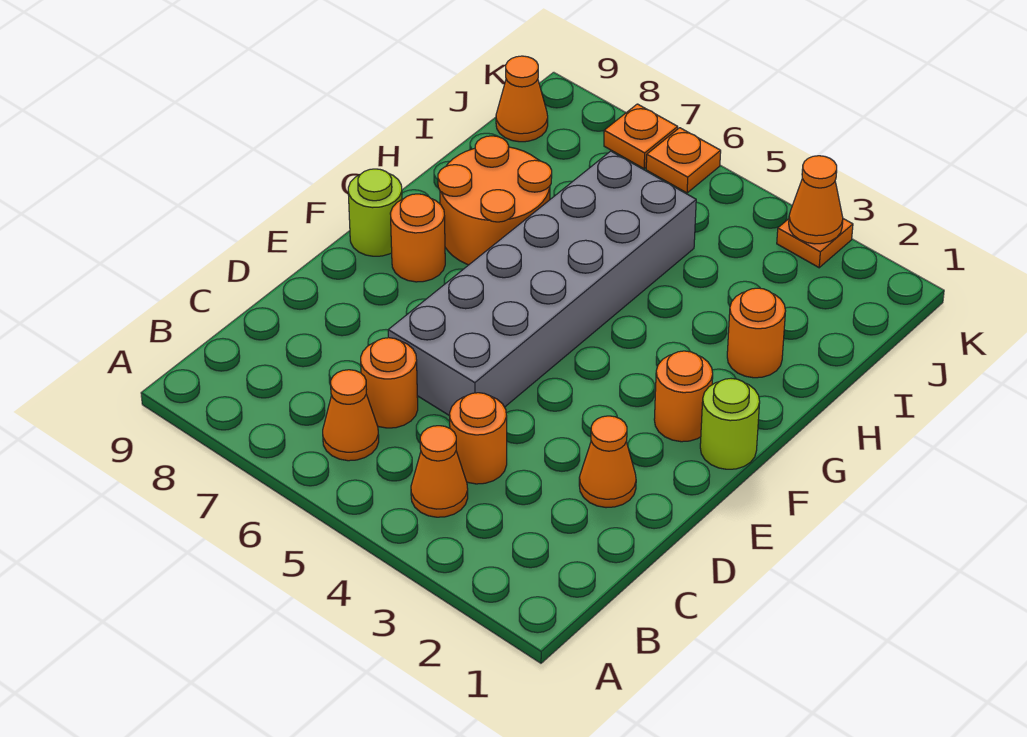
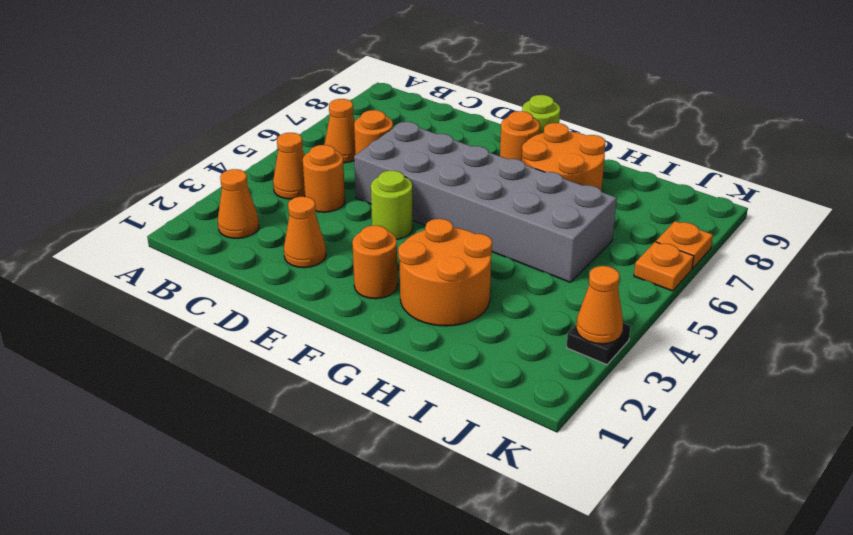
lime 1x1 round brick [700,379,760,469] -> lime 1x1 round brick moved to [371,171,413,239]
orange 1x1 round brick [727,288,785,378] -> orange 2x2 round brick [398,219,492,326]
orange 1x1 cone [496,56,548,142] -> orange 1x1 cone moved to [218,169,259,238]
orange 1x1 plate [777,219,853,268] -> black 1x1 plate [567,323,631,365]

